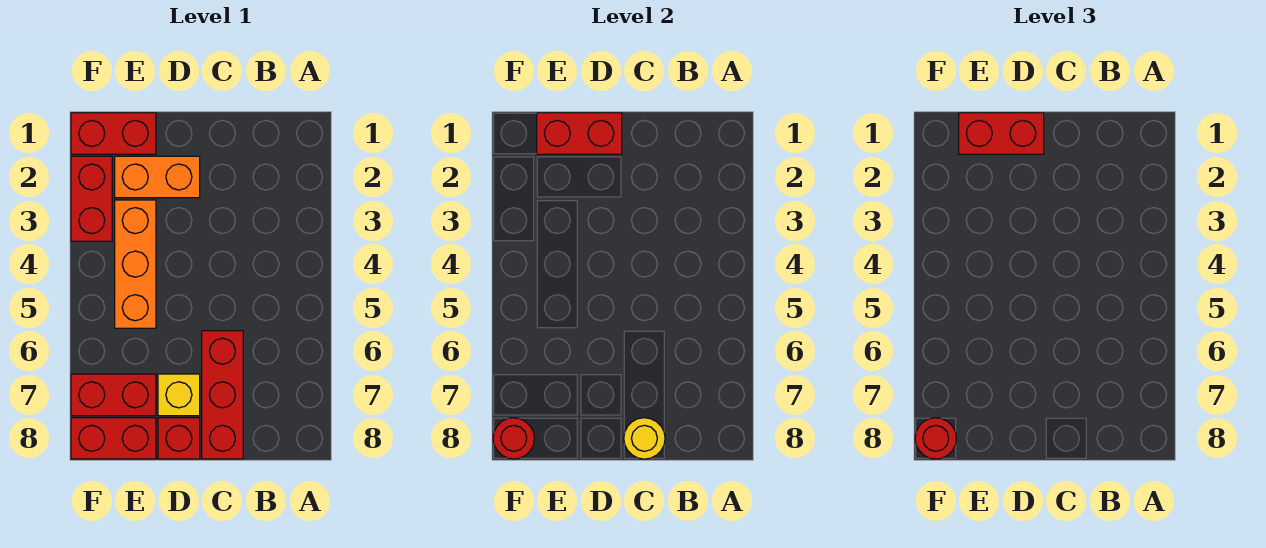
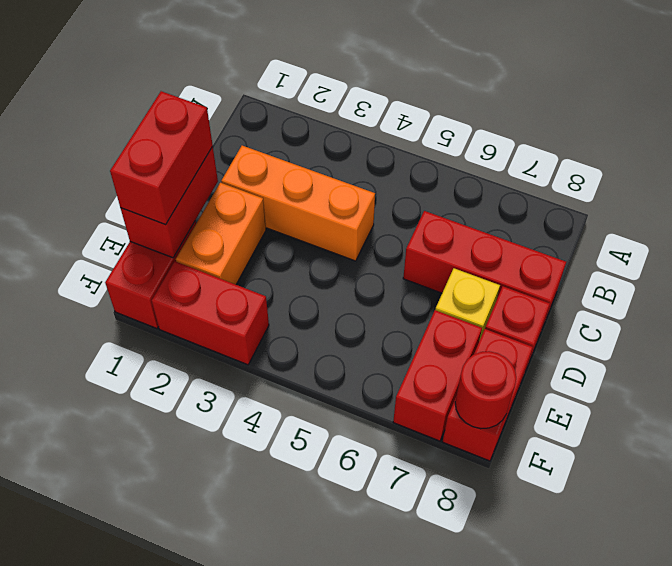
yellow 1x1 round brick [624,418,665,459] -> none
orange 1x3 brick [115,200,156,328] -> orange 1x3 brick moved to [221,146,375,261]
red 1x1 round brick [915,418,956,459] -> none

